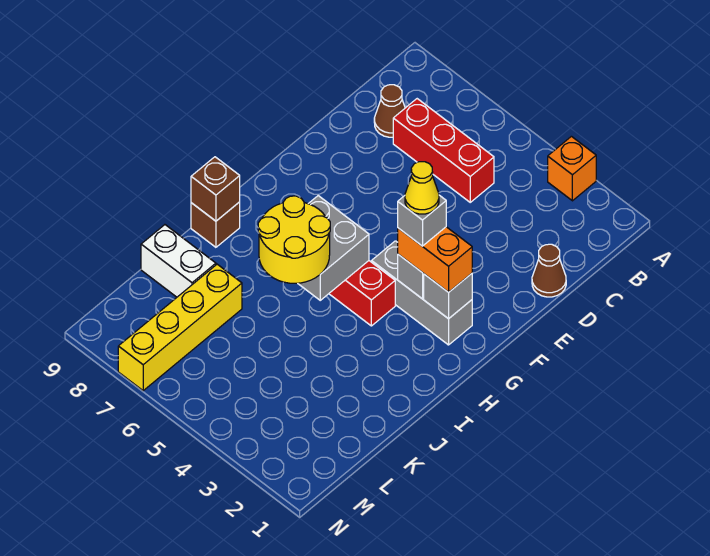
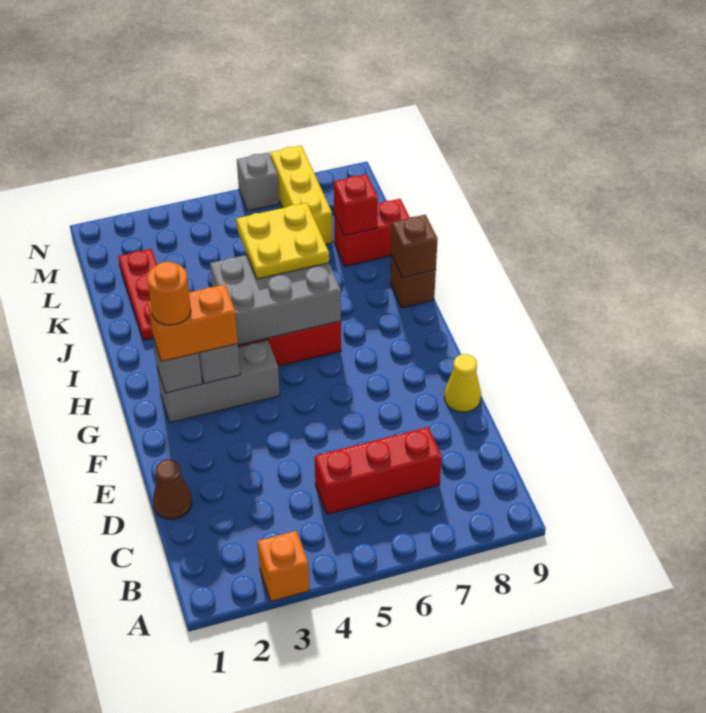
brown 1x1 cone [374,85,405,137] -> none
none -> orange 1x1 round brick [147,262,191,325]
grey 1x1 brick [398,195,446,246] -> grey 1x1 brick moved to [237,153,279,211]
yellow 1x1 cone [405,162,439,214] -> yellow 1x1 cone moved to [444,354,481,412]
grey 2x2 brick [298,196,369,300] -> grey 2x3 brick [210,255,341,345]
yellow 2x2 round brick [258,196,330,283] -> yellow 2x2 plate [236,203,329,279]
none -> red 1x3 plate [118,249,157,340]
yellow 1x4 brick [118,264,242,391] -> yellow 1x3 brick [270,145,332,244]
white 1x2 brick [141,225,216,297] -> red 1x2 brick [334,199,410,266]
none -> red 1x1 brick [334,174,378,236]

